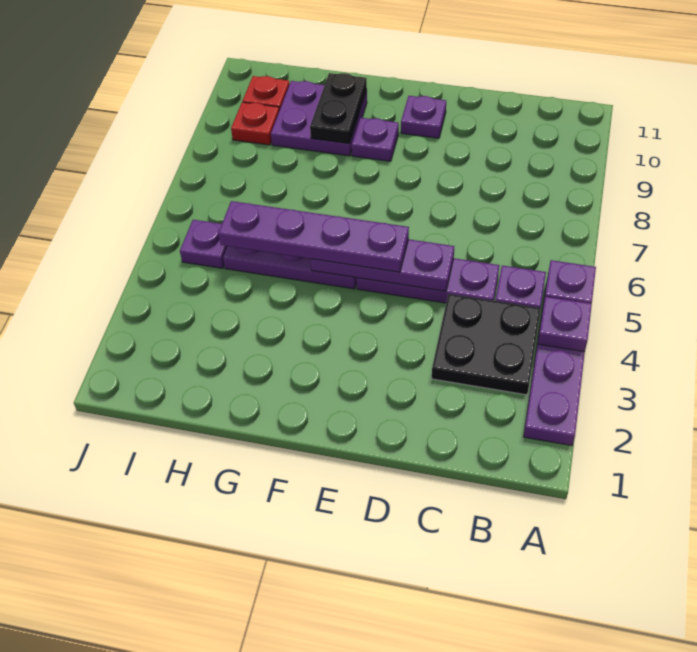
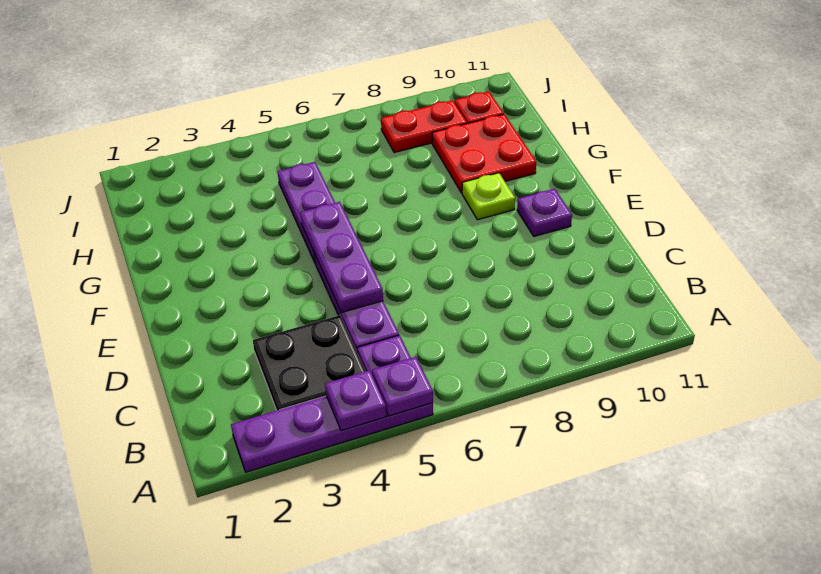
purple 1x4 plate [218,201,409,272] -> none
purple 1x1 plate [352,118,399,161] -> lime 1x1 plate [462,173,515,220]
purple 2x2 plate [271,81,367,156] -> red 2x2 plate [432,114,536,193]
black 1x2 plate [310,73,367,144] -> none
purple 1x1 plate [180,220,227,268] -> none
red 1x1 plate [231,102,279,145] -> red 1x2 plate [381,100,467,153]

